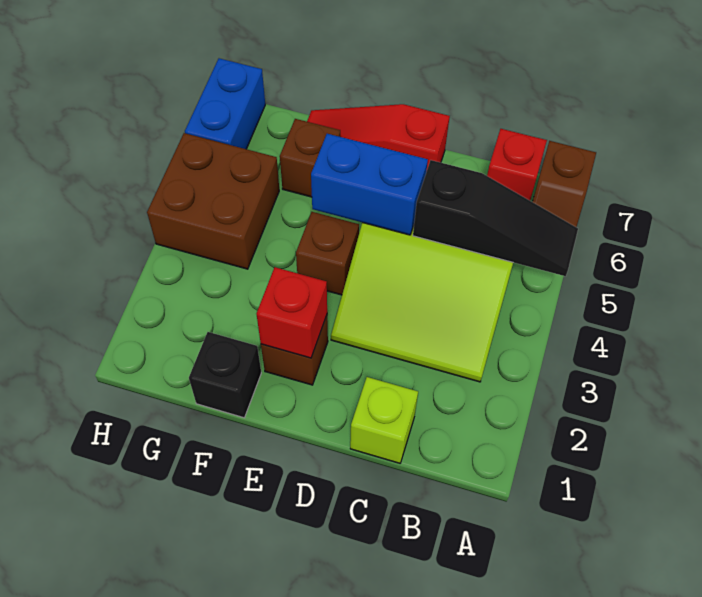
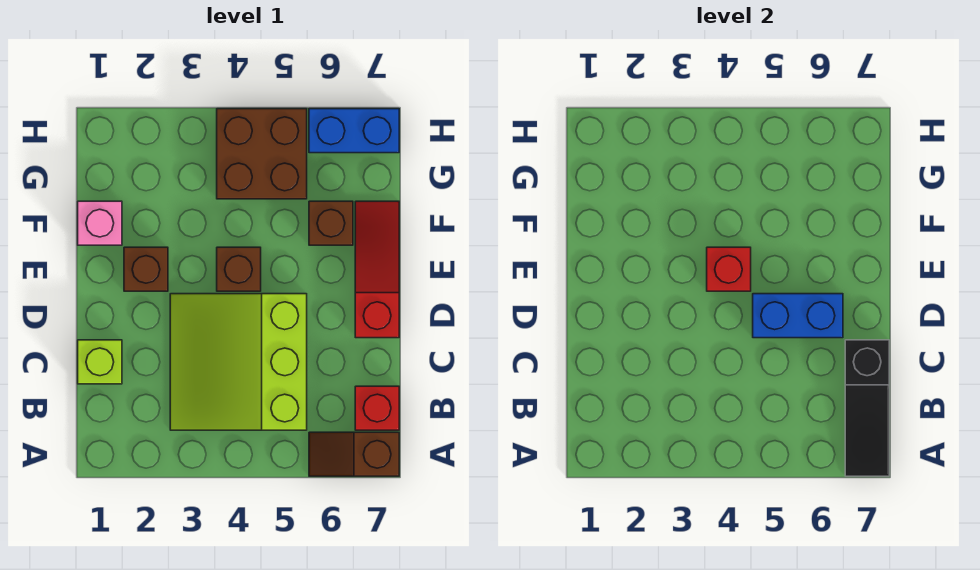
black 1x3 slope [413,160,578,276] -> black 1x3 slope moved to [845,340,889,476]
blue 1x2 brick [311,134,428,235] -> blue 1x2 brick turned to [753,294,843,338]
red 1x1 brick [257,267,327,358] -> red 1x1 brick moved to [707,247,751,291]
black 1x1 brick [189,332,261,418] -> pink 1x1 brick [78,201,122,245]

